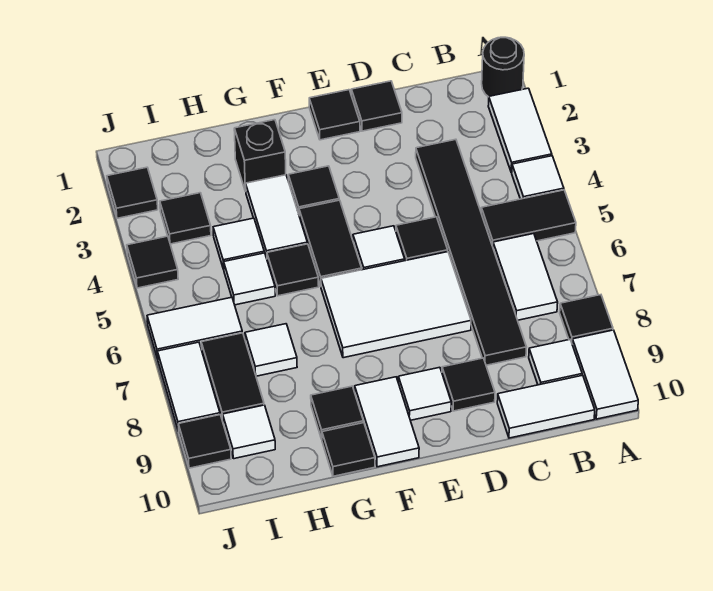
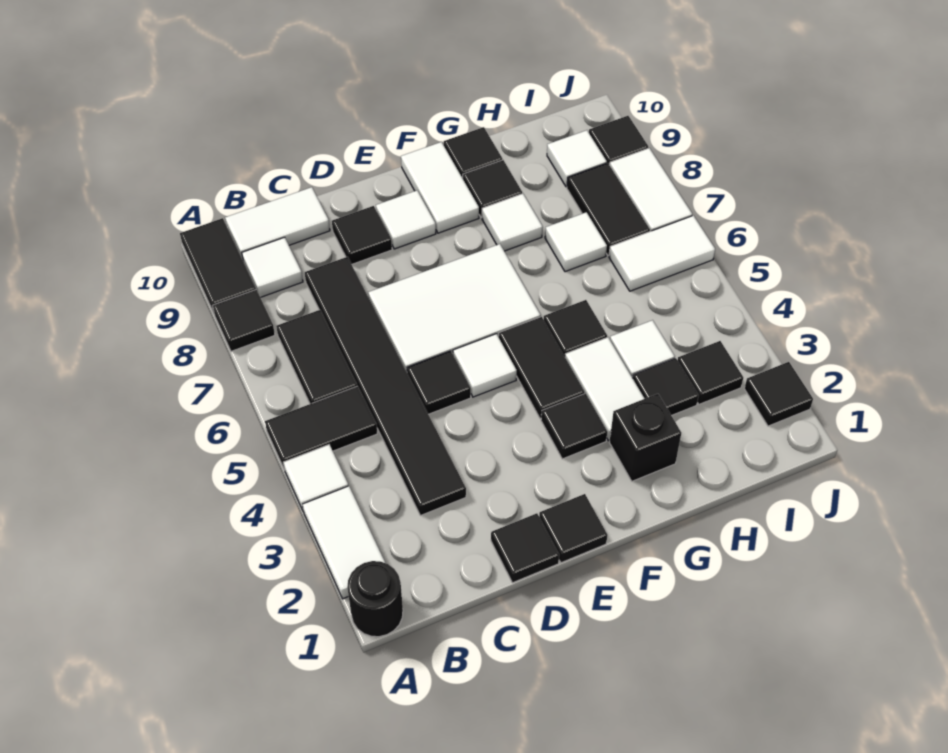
white 1x2 tile [572,330,638,419] -> black 1x2 tile [180,218,256,313]
white 1x2 tile [493,234,558,320] -> black 1x2 tile [276,310,357,404]
white 1x1 tile [224,253,275,305] -> white 1x1 tile moved to [482,194,543,251]
black 1x1 tile [127,236,178,288] -> black 1x1 tile moved to [633,358,699,416]

